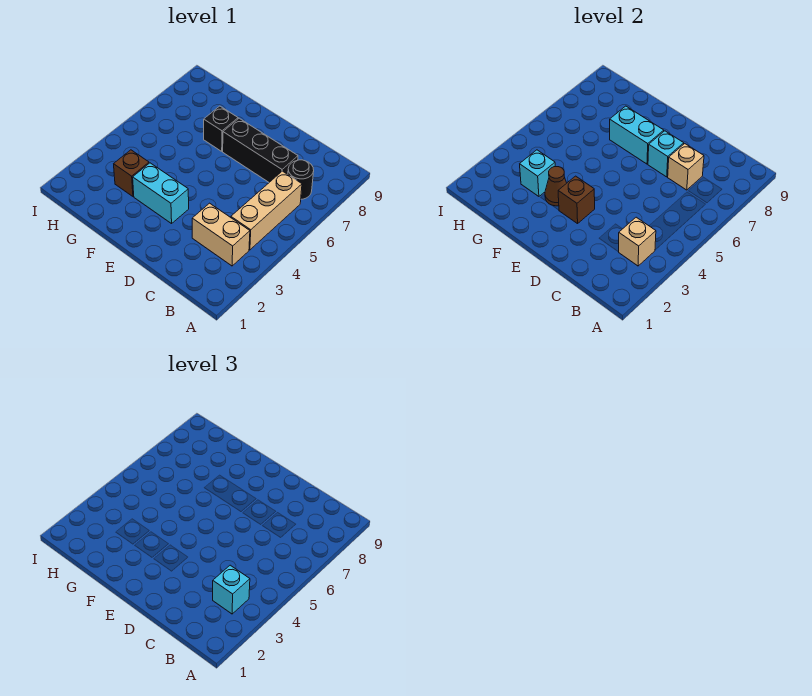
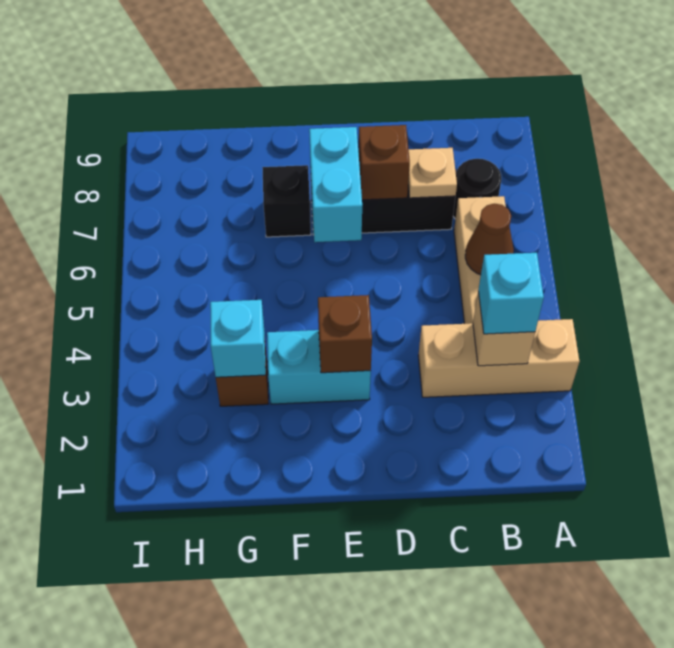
tan 1x2 brick [192,203,250,266] -> tan 1x3 brick [418,319,579,397]
tan 1x1 brick [668,144,704,190] -> tan 1x1 plate [408,148,457,198]
cyan 1x1 brick [648,131,684,177] -> brown 1x1 brick [358,125,410,200]
cyan 1x2 brick [610,106,664,164] -> cyan 1x2 brick turned to [309,127,362,242]
brown 1x1 cone [545,167,566,206] -> brown 1x1 cone moved to [465,203,514,275]

